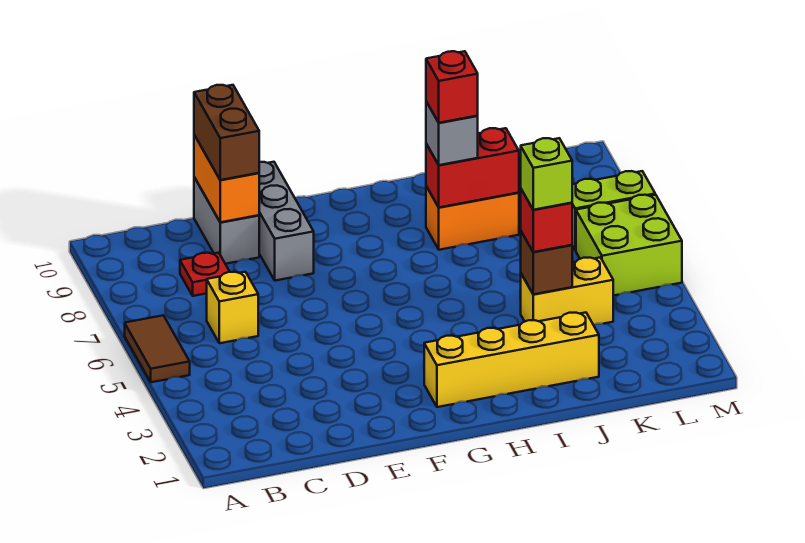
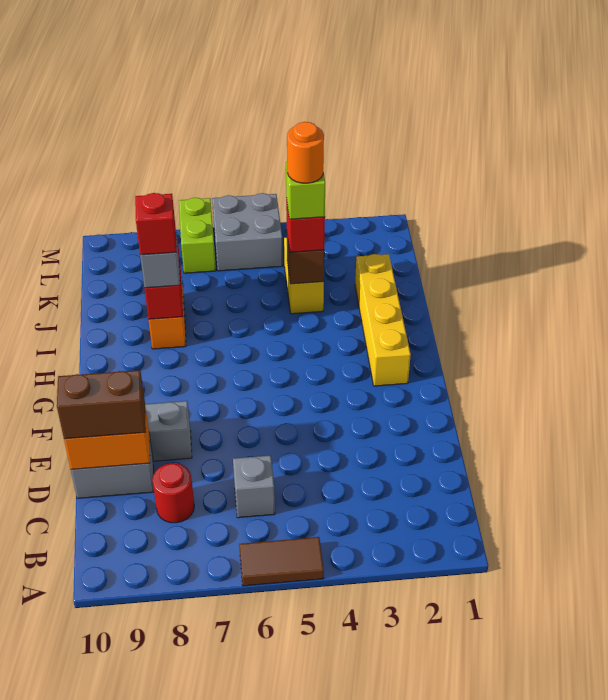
yellow 1x1 brick [207,272,258,343] -> grey 1x1 brick [233,455,275,518]
red 1x1 plate [180,253,230,296] -> red 1x1 round brick [152,463,194,523]
none -> orange 1x1 round brick [287,122,324,183]
lime 2x2 brick [576,195,682,296] -> grey 2x2 brick [212,193,283,271]

